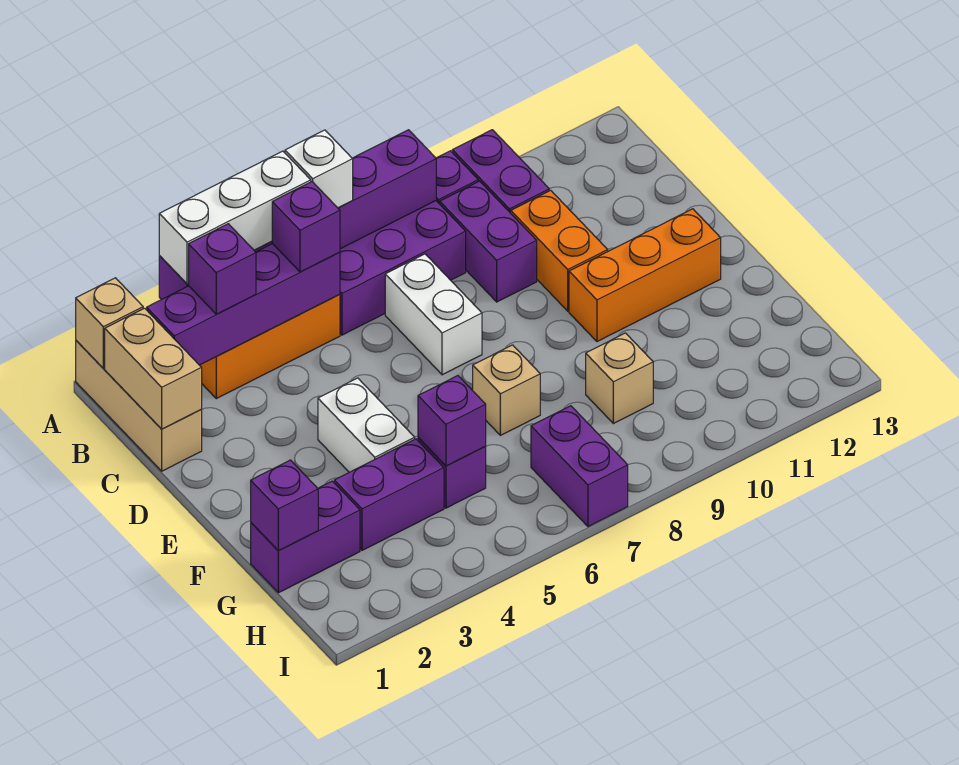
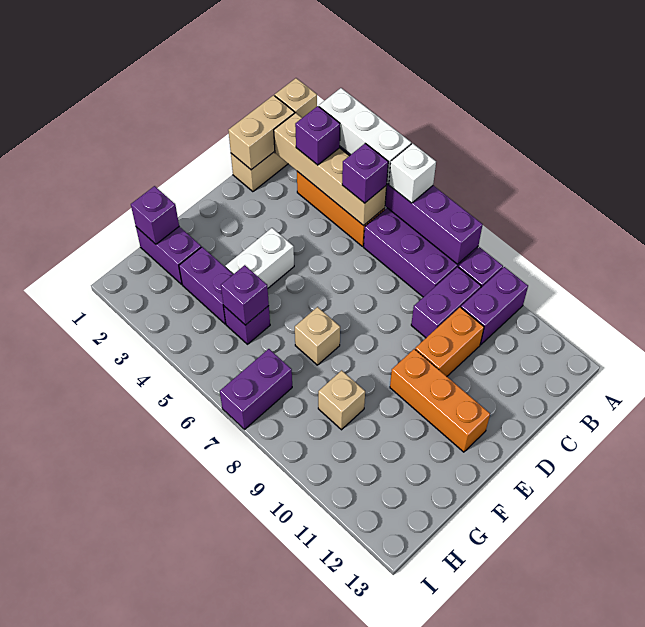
purple 1x4 brick [147,244,340,365] -> tan 1x4 brick [274,113,386,226]
white 1x2 brick [385,254,482,375] -> none

